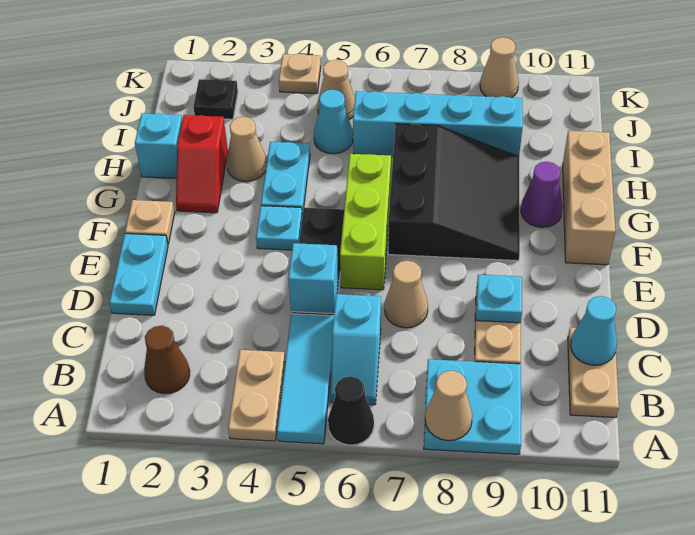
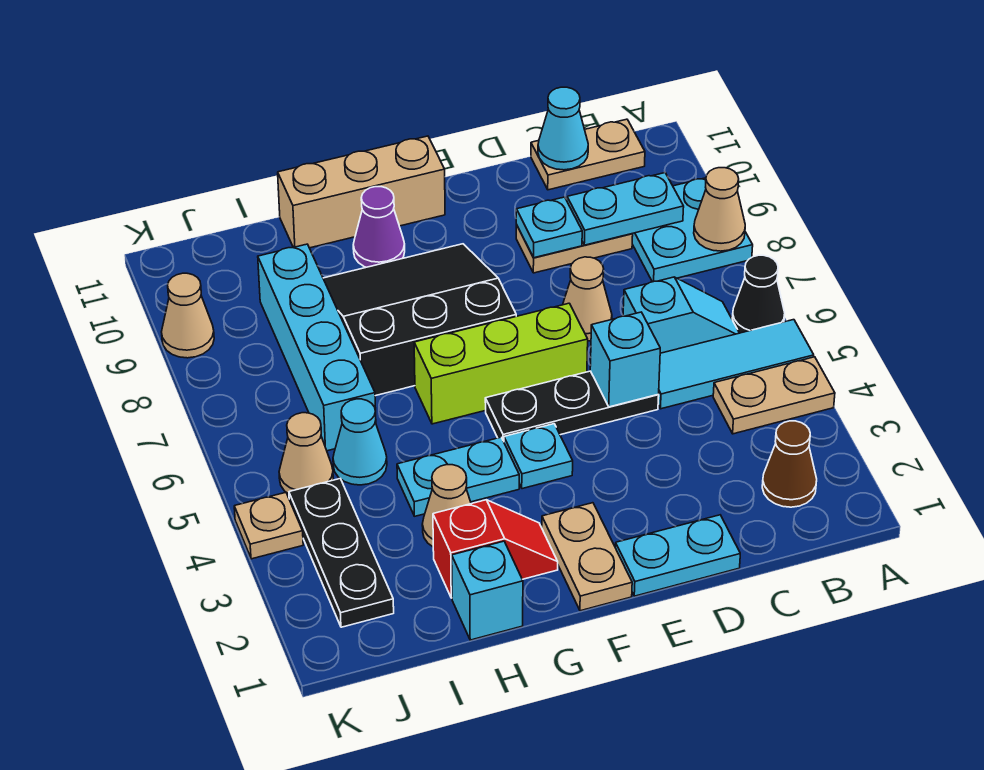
none -> cyan 1x2 plate [567,173,684,245]
tan 1x1 plate [125,200,175,244] -> tan 1x2 plate [542,503,632,611]
black 1x1 plate [193,79,238,119] -> black 1x3 plate [289,479,394,627]

